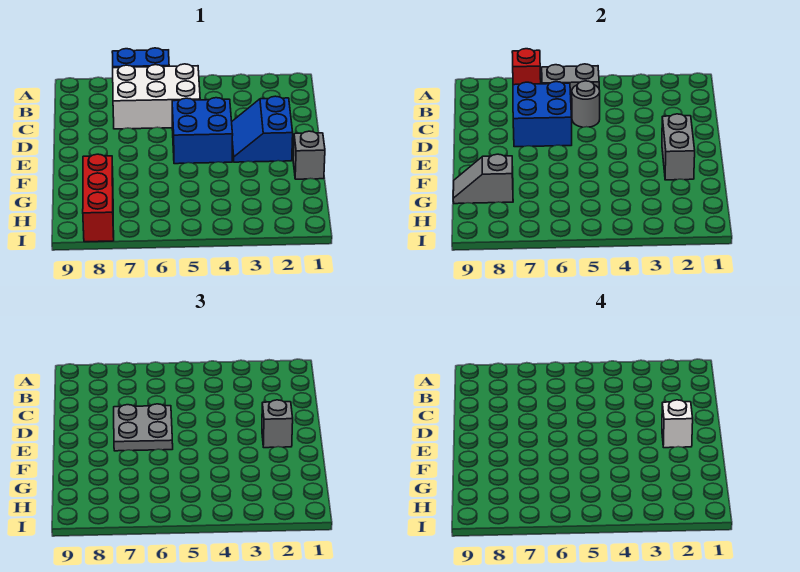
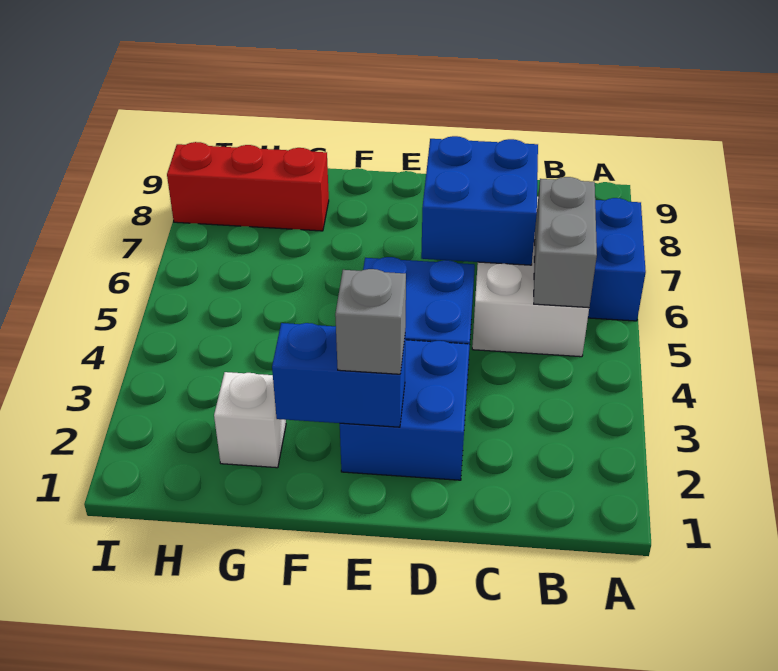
red 1x1 brick [512,49,541,85] -> none
grey 1x1 round brick [572,81,600,127] -> none
blue 2x2 slope [232,96,293,162] -> blue 2x2 brick [340,340,470,480]
grey 2x2 plate [114,404,173,451] -> none
grey 1x2 brick [662,114,695,180] -> blue 1x2 brick [272,323,405,427]
white 1x1 brick [662,400,693,448] -> white 1x1 brick moved to [214,372,286,468]
grey 1x1 brick [293,131,325,179] -> none
grey 1x2 slope [453,154,513,204] -> none

